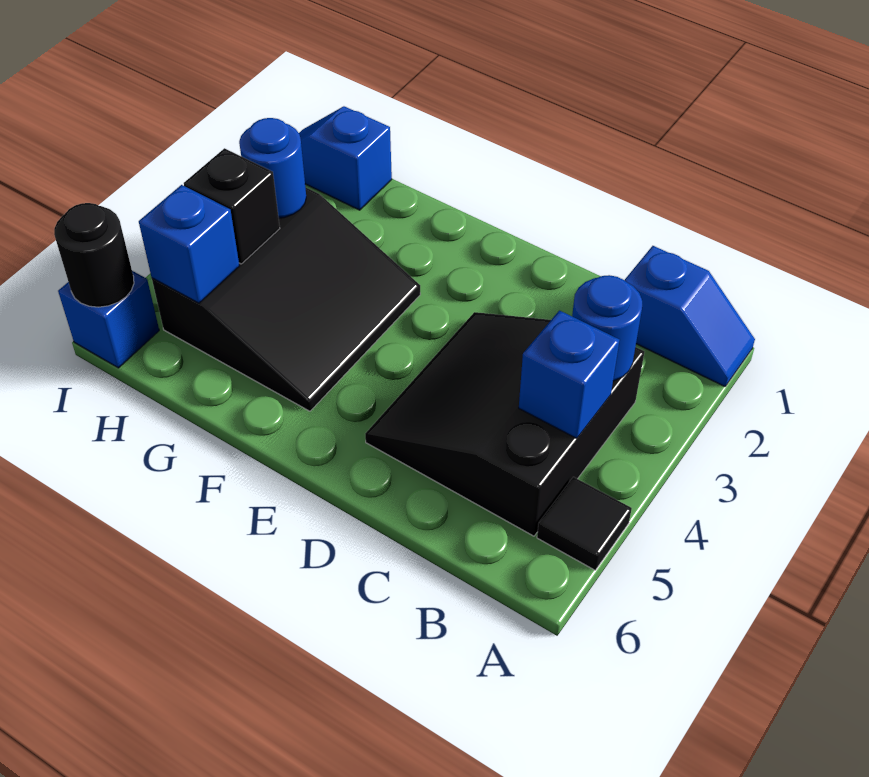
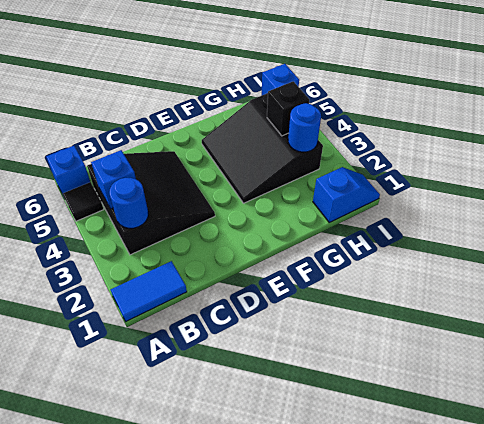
blue 1x2 slope [624,246,755,386] -> blue 1x2 tile [111,261,187,322]
blue 1x1 brick [139,185,239,303] -> blue 1x1 brick moved to [46,146,90,196]
black 1x1 round brick [54,203,134,307] -> none

